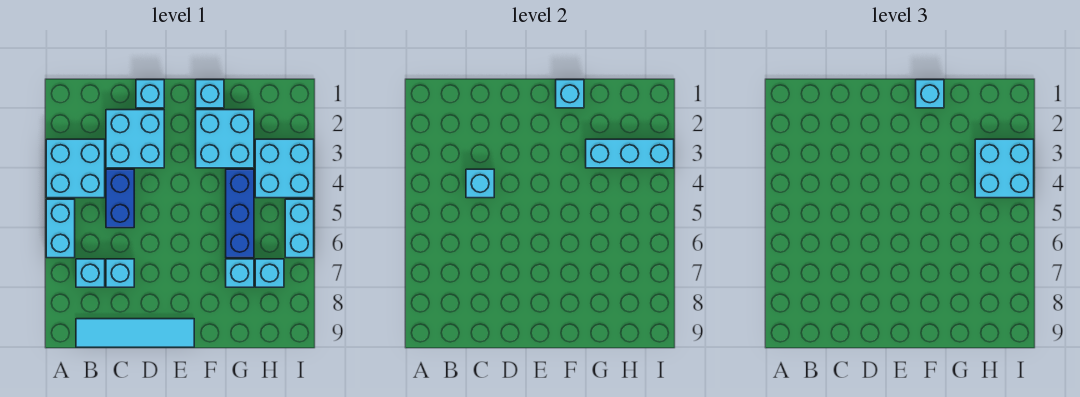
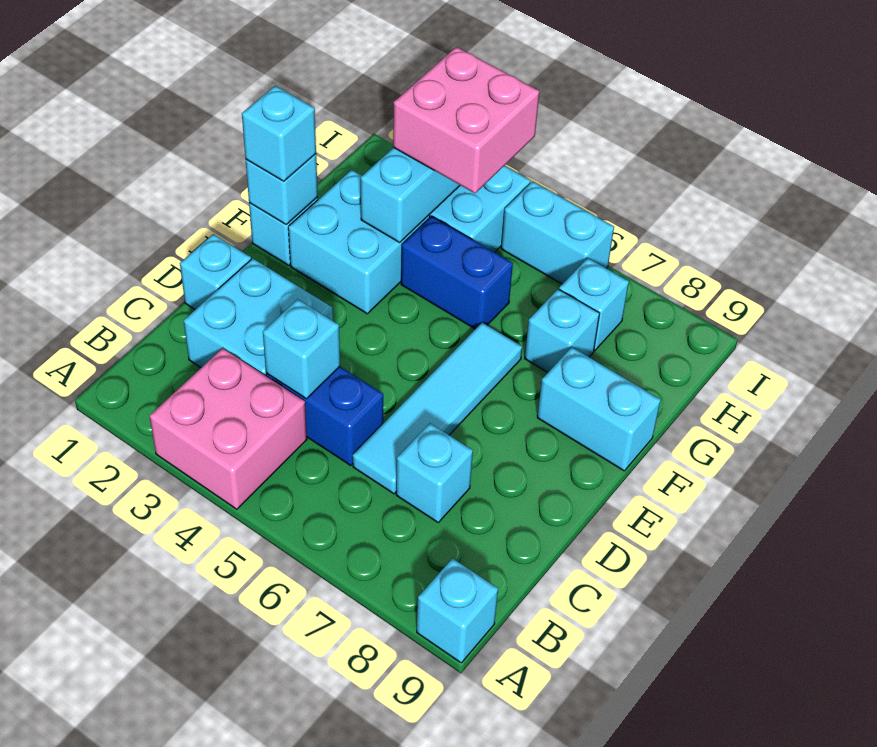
cyan 2x2 brick [46,139,105,198] -> pink 2x2 brick [149,348,307,509]
cyan 1x2 brick [46,199,75,258] -> cyan 1x2 brick moved to [537,347,661,471]
cyan 1x1 brick [76,259,105,287] -> cyan 1x1 brick moved to [417,558,498,663]
cyan 1x4 tile [76,319,194,347] -> cyan 1x4 tile moved to [353,323,522,494]
blue 1x3 brick [226,169,254,258] -> blue 1x2 brick [401,216,513,329]
cyan 2x2 brick [975,139,1034,198] -> pink 2x2 brick [393,47,539,193]

